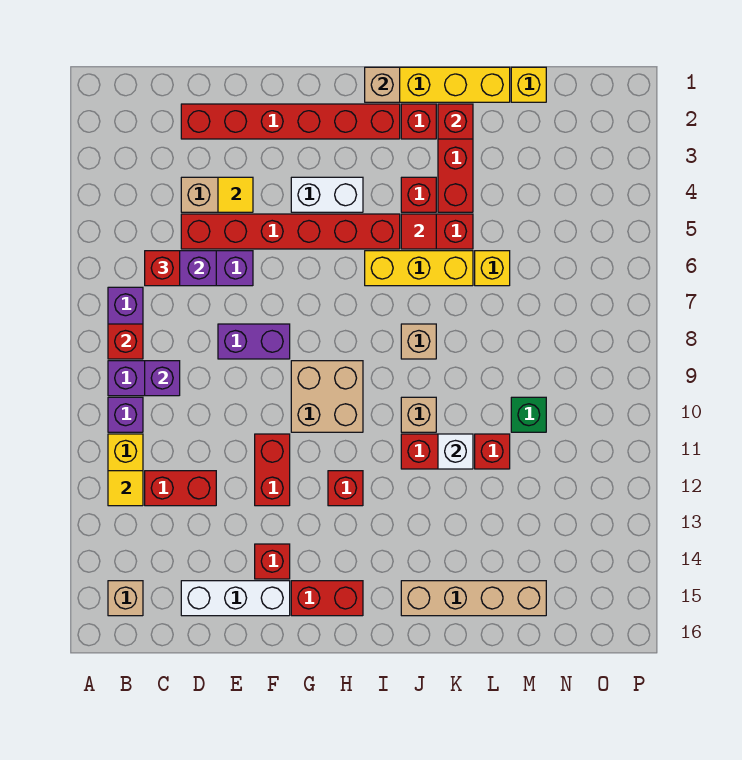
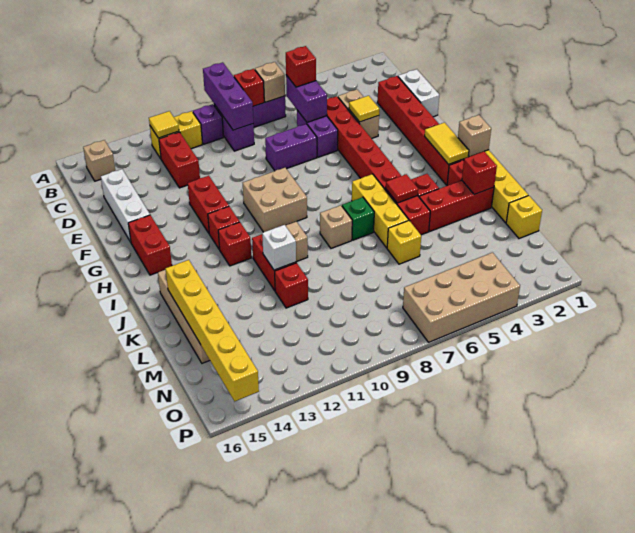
none -> tan 1x1 brick [255,62,285,102]
purple 1x1 brick [145,361,180,396] -> purple 1x3 brick [203,62,253,130]
purple 1x2 brick [218,324,290,359] -> purple 1x2 brick turned to [265,124,317,171]
red 1x2 brick [255,434,290,506] -> red 1x2 brick turned to [188,176,229,233]
red 1x1 brick [255,544,290,579] -> red 1x1 brick moved to [218,222,251,266]
white 1x2 brick [291,177,363,212] -> white 1x2 brick moved to [398,69,439,117]
none -> yellow 1x2 tile [425,122,469,164]
none -> yellow 1x6 brick [166,260,259,401]
green 1x1 brick [511,397,546,432] -> green 1x1 brick moved to [342,197,374,240]
none -> tan 2x4 brick [403,253,520,342]

